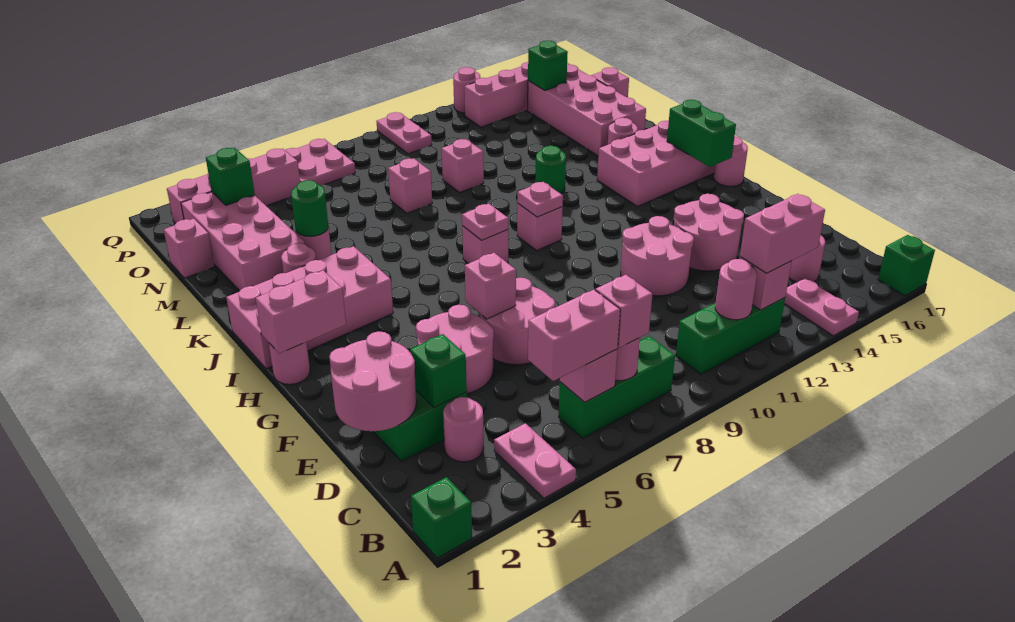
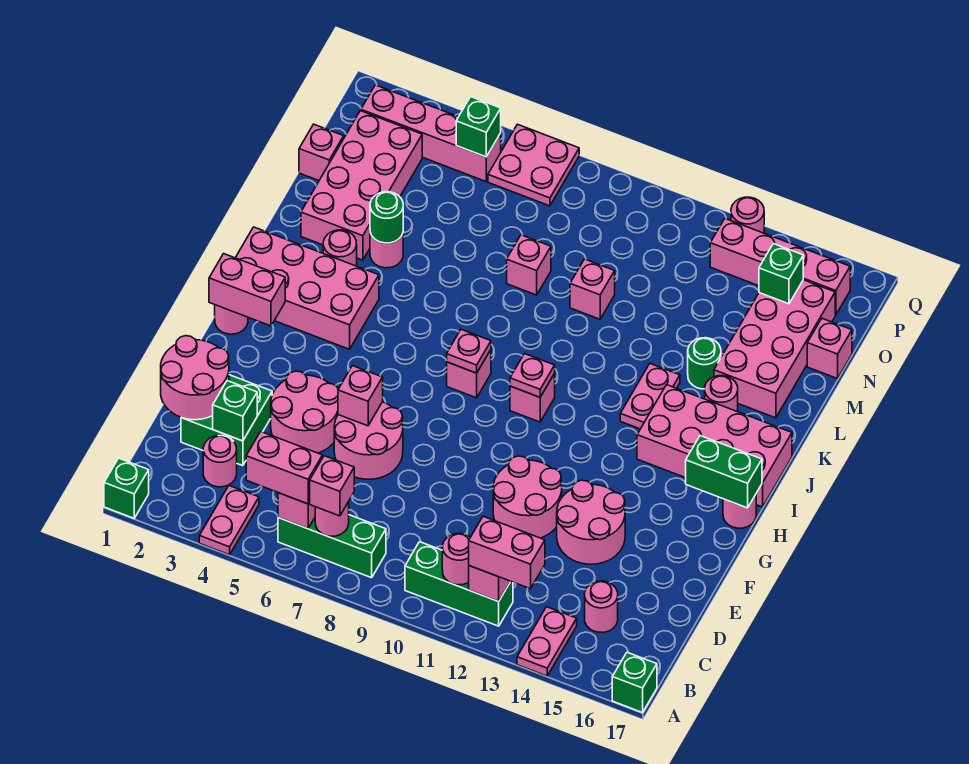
green 1x2 brick [667,100,736,167] -> green 1x2 brick turned to [686,436,762,508]
green 1x1 round brick [535,146,566,194] -> green 1x1 round brick moved to [688,338,721,389]
green 1x1 brick [206,148,255,205] -> green 1x1 brick moved to [456,97,501,157]
pink 1x2 plate [376,112,432,154] -> pink 1x2 plate moved to [620,364,680,429]

